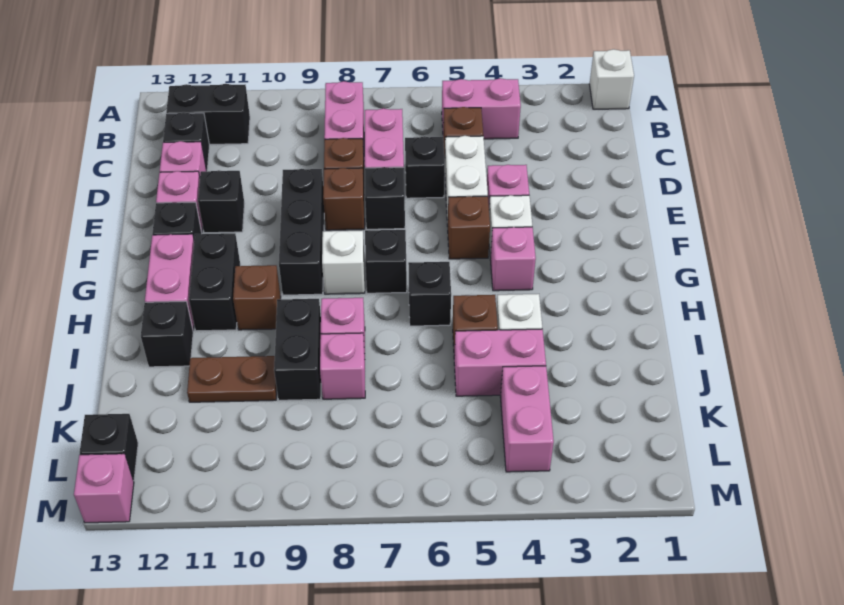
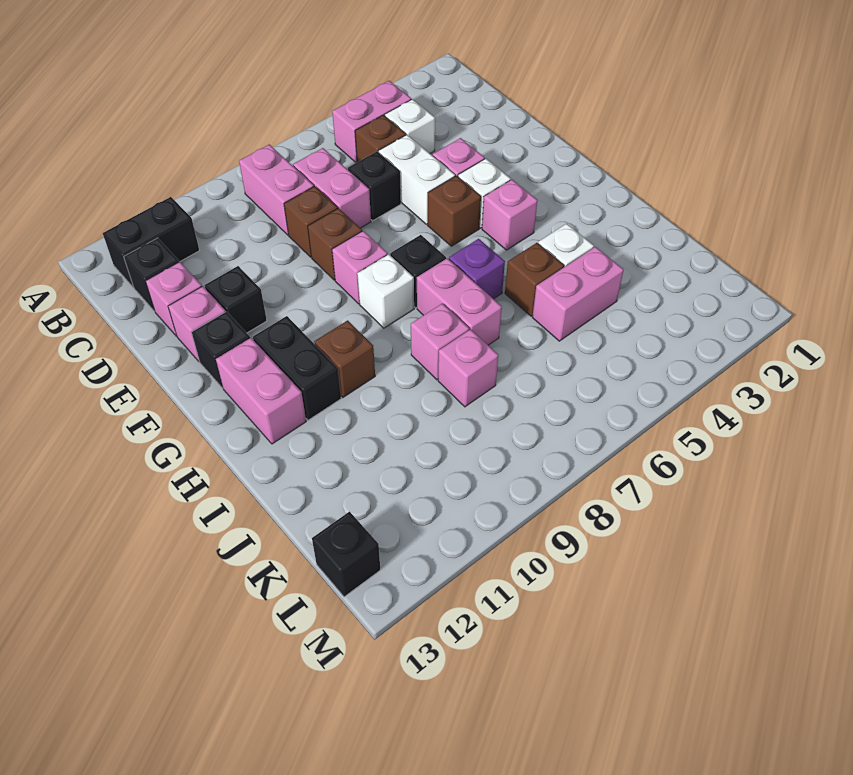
white 1x1 brick [589,49,634,109] -> white 1x1 brick moved to [385,99,435,153]
black 1x1 brick [365,167,405,229] -> none
black 1x3 brick [279,169,324,295] -> none
black 1x1 brick [408,262,451,326] -> purple 1x1 brick [449,239,505,299]
black 1x2 brick [274,299,321,400] -> none
black 1x1 brick [141,301,193,367] -> none
brown 1x2 plate [187,356,277,402] -> none
pink 1x2 brick [500,366,554,472] -> pink 1x2 brick moved to [417,258,502,345]
pink 1x1 brick [74,454,134,523] -> pink 1x1 brick moved to [332,231,388,304]

